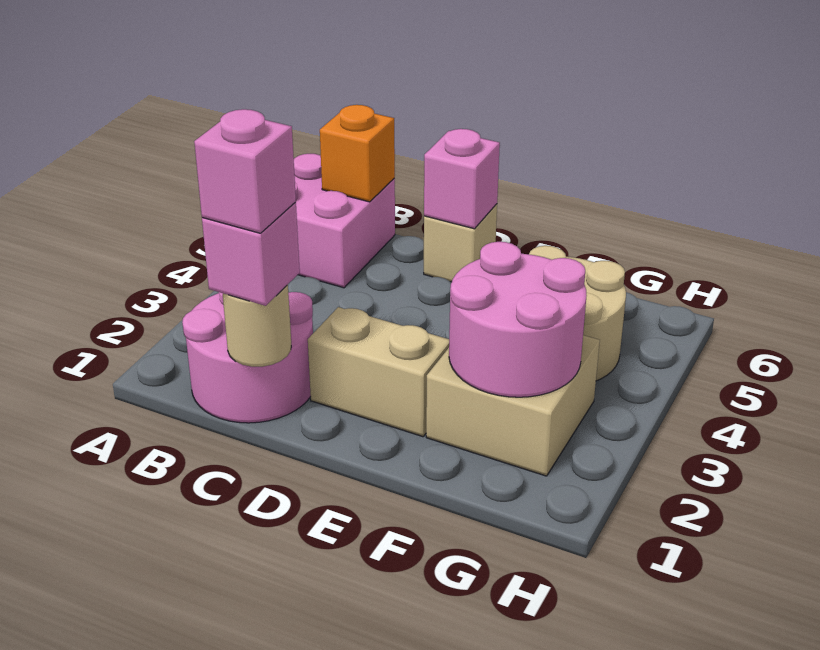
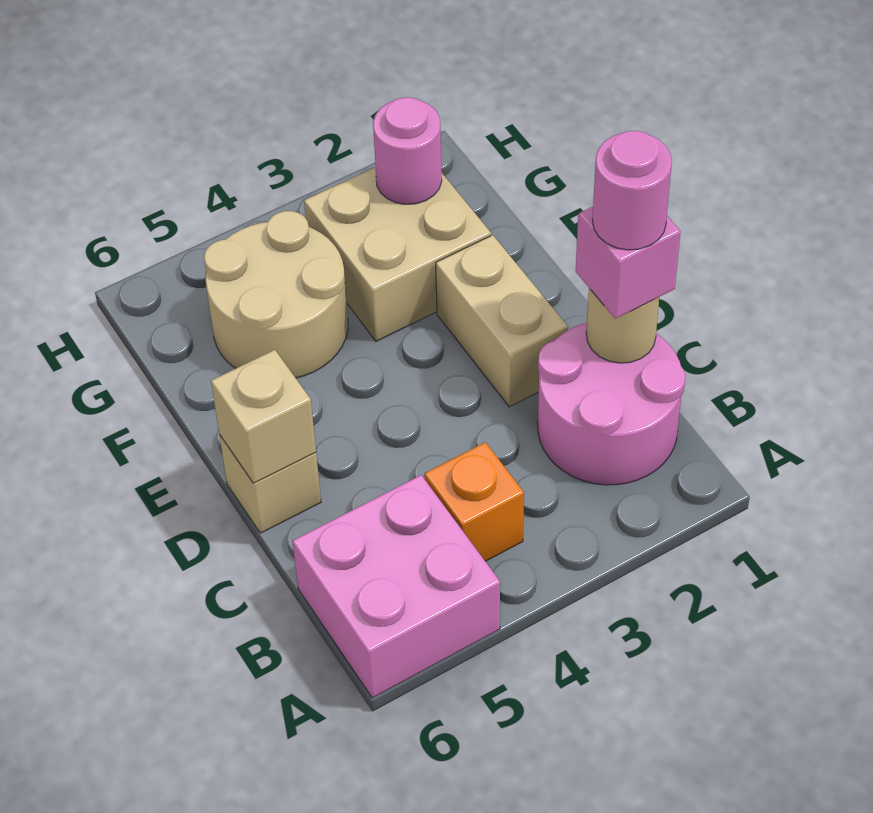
orange 1x1 brick [320,105,395,202] -> orange 1x1 brick moved to [424,442,524,561]
pink 1x1 brick [194,109,296,233] -> pink 1x1 round brick [592,131,672,250]
pink 1x1 brick [424,129,500,229] -> tan 1x1 brick [211,350,316,483]
pink 2x2 round brick [449,242,587,397] -> pink 1x1 round brick [373,97,442,204]

